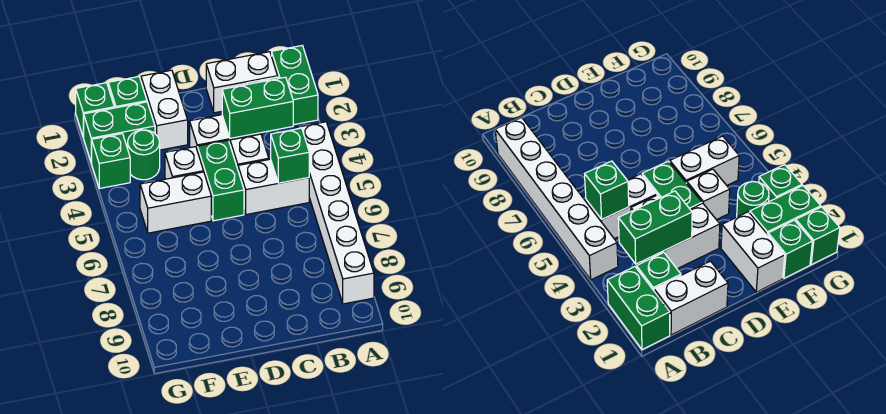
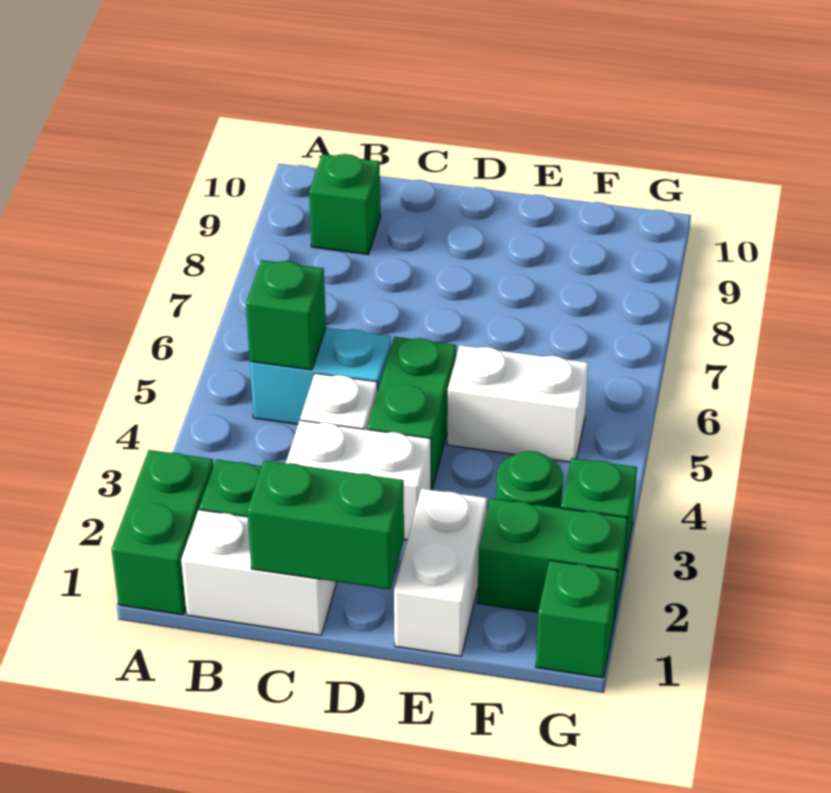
white 1x6 brick [295,122,374,304] -> none
green 1x2 brick [222,77,293,138] -> green 1x2 brick moved to [247,460,404,589]
white 1x2 brick [238,159,309,215] -> cyan 1x2 brick [250,327,391,424]
white 1x1 brick [165,147,203,179] -> none
green 1x1 brick [108,77,147,108] -> green 1x1 brick moved to [309,154,380,254]

